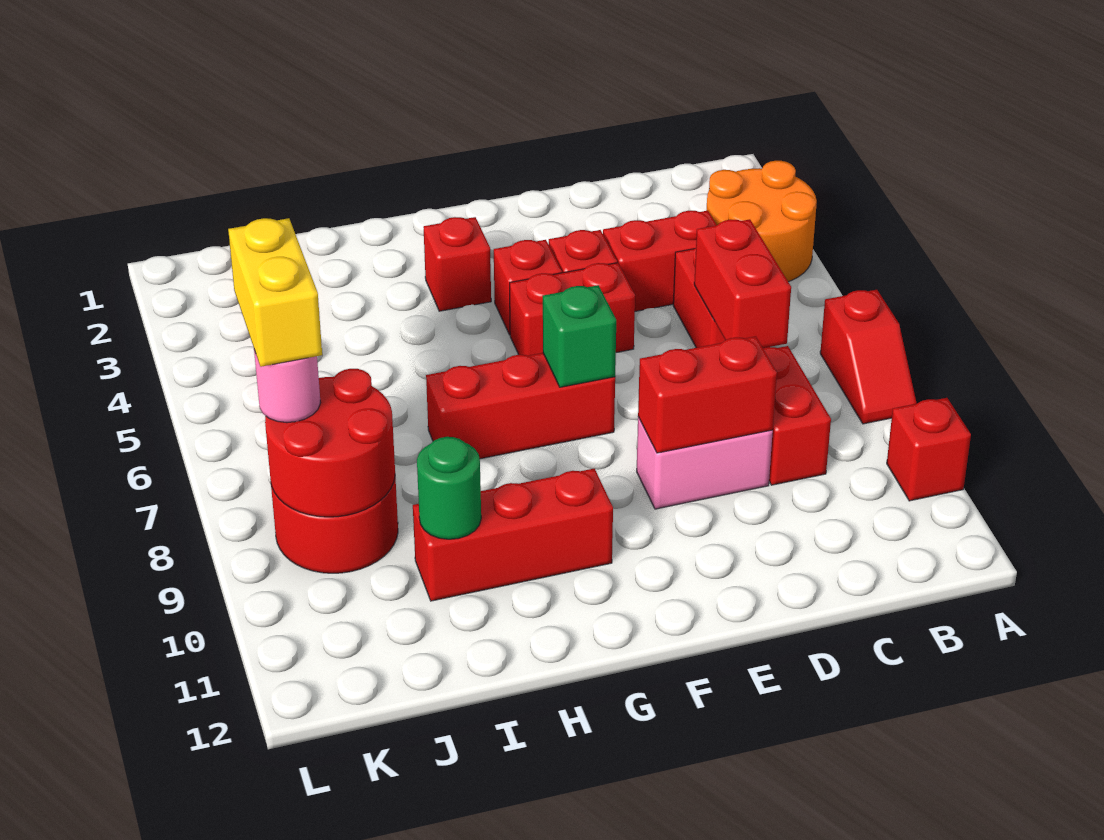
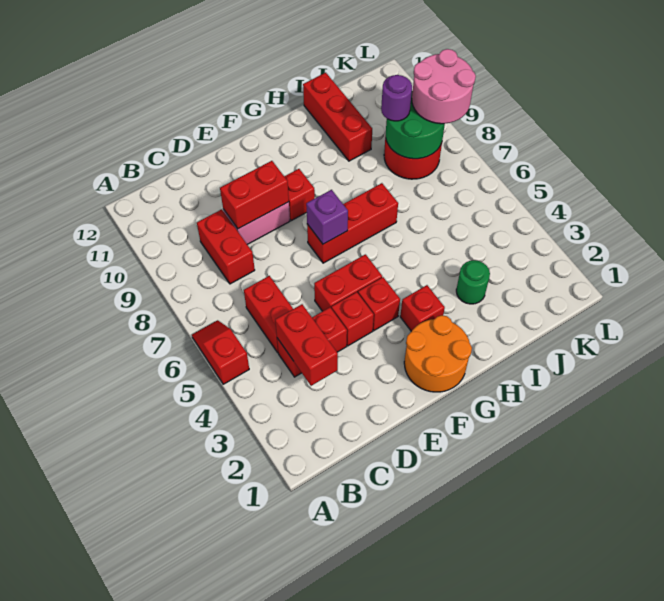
orange 2x2 round brick [706,161,817,282] -> orange 2x2 round brick moved to [404,315,472,392]
red 1x2 slope [820,290,917,424] -> red 1x2 slope moved to [192,320,249,384]
red 1x1 brick [887,398,971,501] -> red 1x1 brick moved to [284,169,315,221]
red 1x2 brick [694,219,791,348] -> red 1x2 brick moved to [275,304,338,386]
green 1x1 brick [543,285,616,387] -> purple 1x1 brick [306,190,348,244]
red 1x3 brick [413,469,613,601] -> red 1x3 brick turned to [303,73,372,161]
green 1x1 round brick [417,437,481,539] -> green 1x1 round brick moved to [456,260,490,304]
red 2x2 round brick [265,369,395,517] -> green 2x2 round brick [386,91,445,159]
none -> purple 1x1 round brick [381,75,412,121]
yellow 1x2 brick [228,218,322,367] -> none
pink 1x1 round brick [254,350,321,423] -> pink 2x2 round brick [412,49,476,124]

